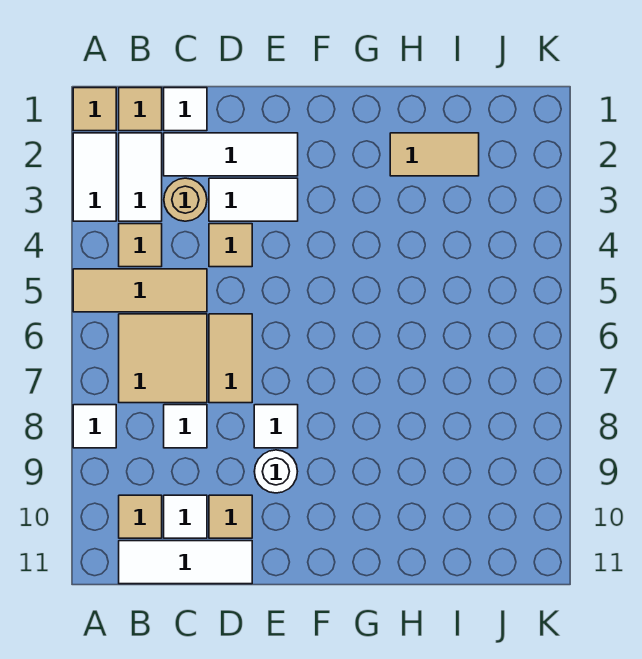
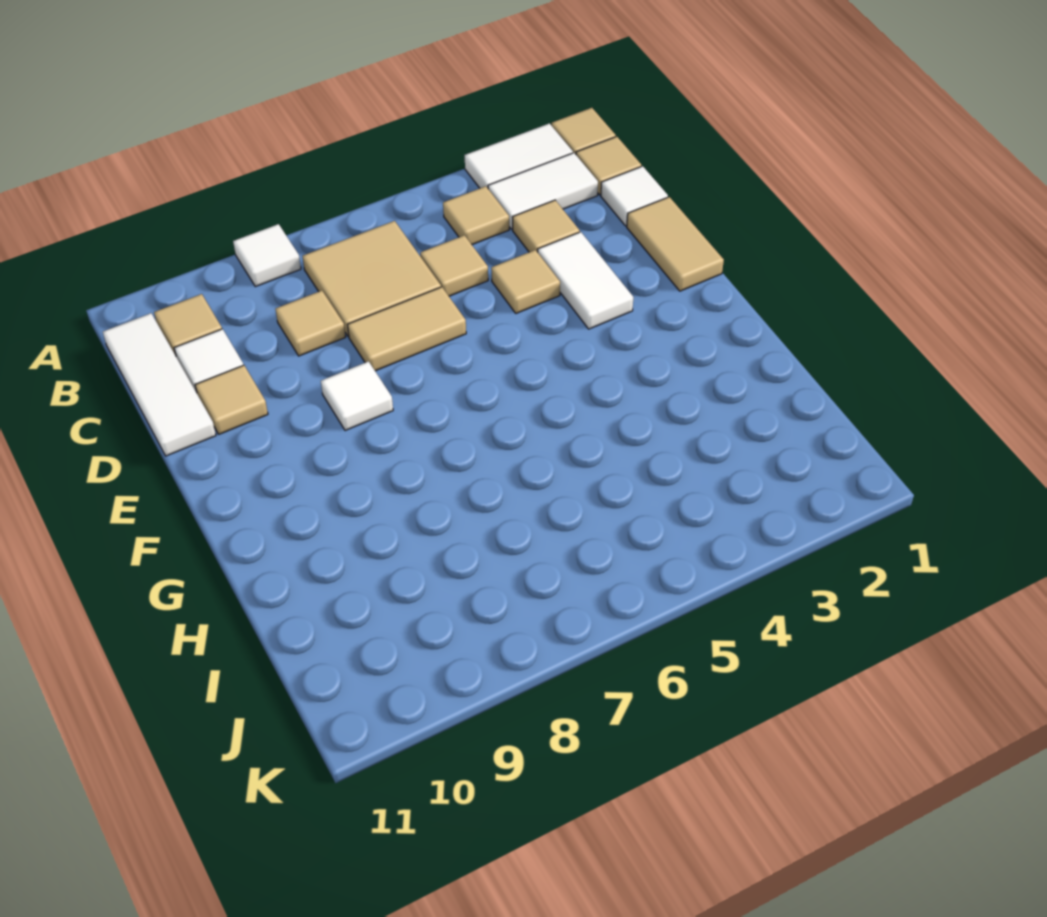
tan 1x3 tile [73,269,207,312] -> tan 1x1 tile [420,235,488,296]
white 1x3 tile [164,133,298,176] -> none
tan 1x1 round brick [164,178,207,221] -> tan 1x1 tile [513,200,580,252]
white 1x1 tile [164,405,207,448] -> tan 1x1 tile [275,291,346,356]
white 1x1 round brick [254,450,297,493] -> none
tan 1x2 tile [390,133,479,176] -> tan 1x2 tile moved to [627,197,724,291]

